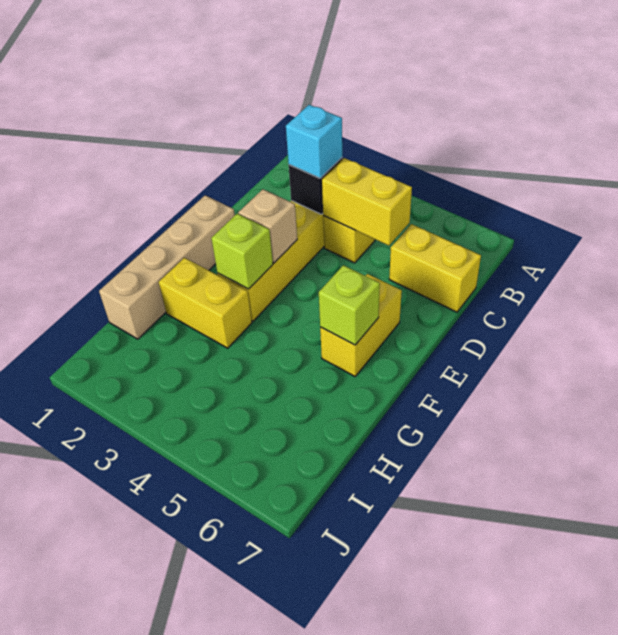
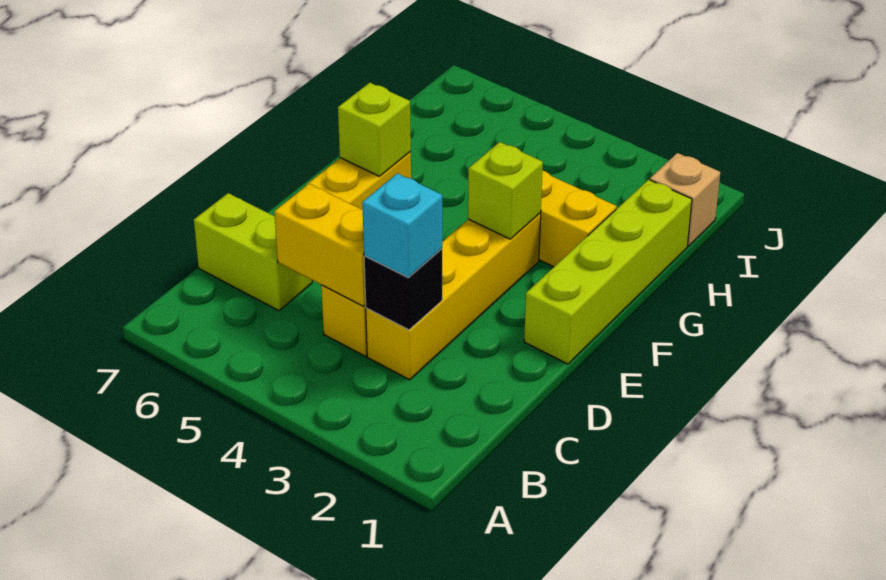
yellow 1x2 brick [389,224,481,312] -> lime 1x2 brick [194,193,312,311]
tan 1x4 brick [99,195,235,339] -> lime 1x4 brick [524,180,692,364]
tan 1x1 brick [238,189,297,263] -> tan 1x1 brick moved to [650,153,720,246]

